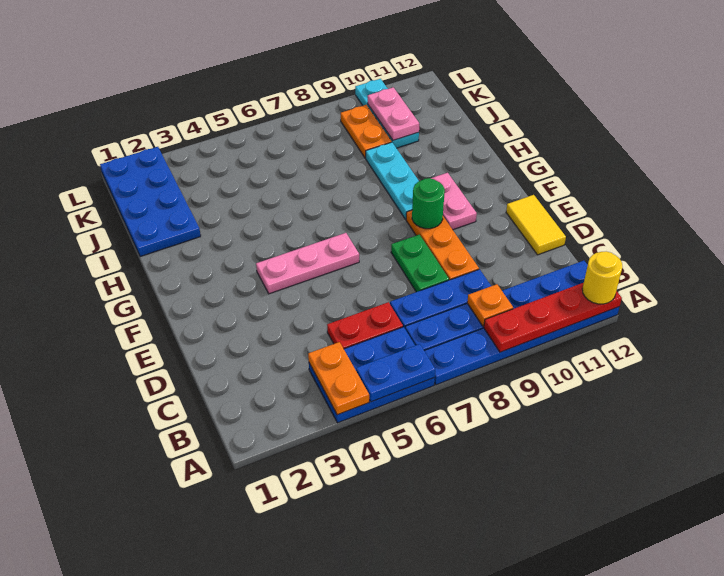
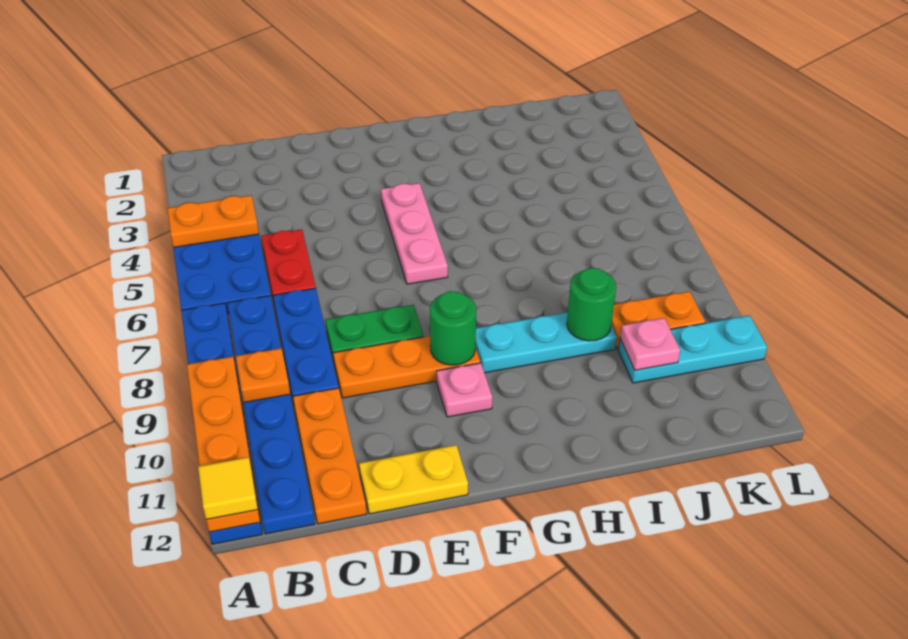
blue 1x2 plate [356,344,435,402] -> none
red 1x4 plate [484,283,622,352] -> orange 1x4 plate [187,357,260,532]
yellow 1x1 round brick [582,251,622,304] -> yellow 1x1 tile [198,457,258,519]
none -> orange 1x3 plate [293,388,367,524]
yellow 1x2 tile [506,195,566,255] -> yellow 1x2 plate [359,445,468,514]
pink 1x2 plate [431,173,477,230] -> pink 1x1 plate [437,363,492,417]
blue 2x4 plate [100,147,201,257] -> none
none -> green 1x1 round brick [567,268,616,341]
pink 1x2 plate [368,87,419,140] -> pink 1x1 plate [620,318,680,370]

